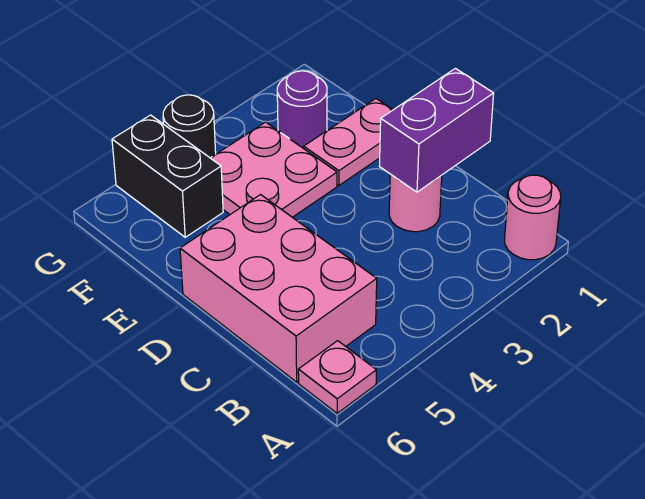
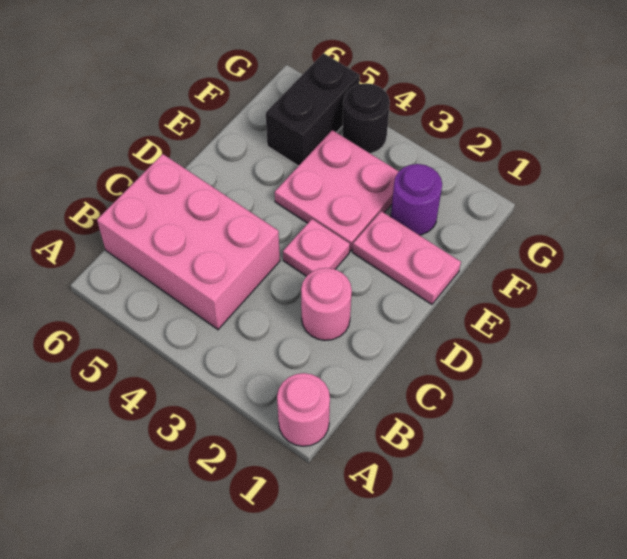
pink 1x1 plate [298,341,376,413] -> pink 1x1 plate moved to [283,219,350,276]
pink 2x3 brick [180,195,377,382] -> pink 2x3 brick turned to [97,154,280,329]
purple 1x2 brick [380,68,494,192] -> none

